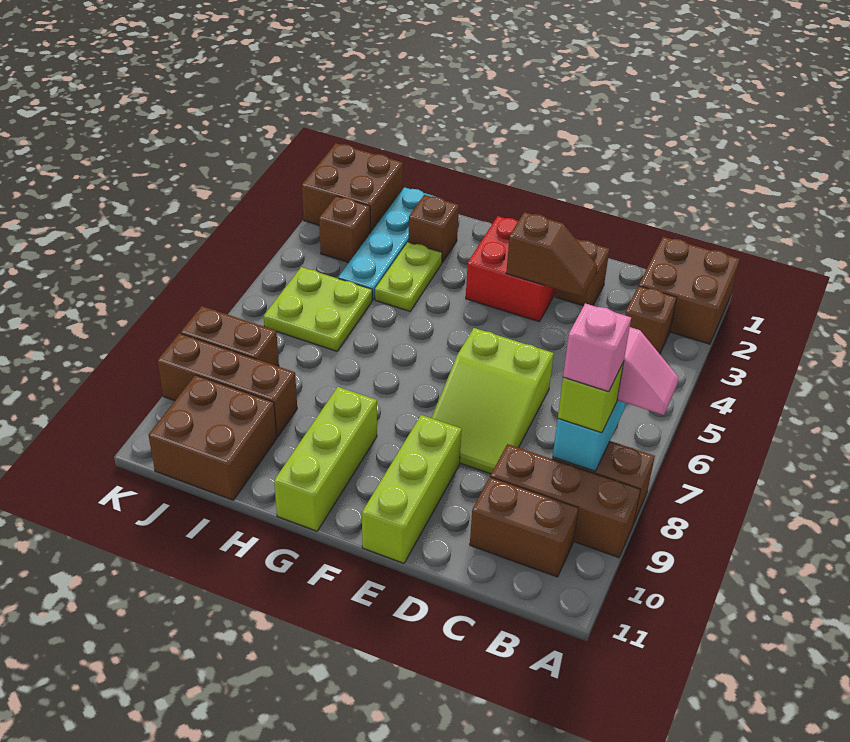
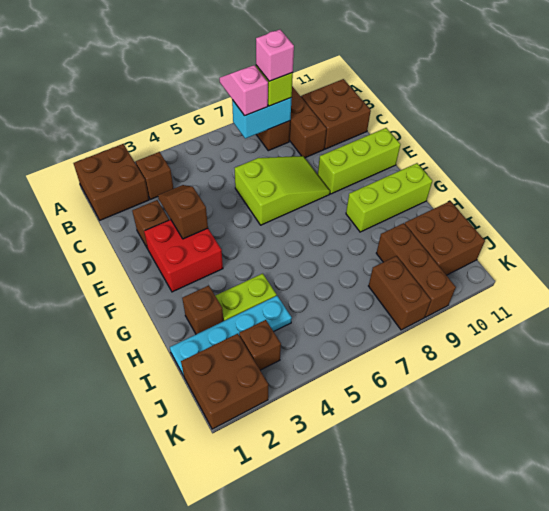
brown 1x2 brick [470,477,579,577] -> brown 2x2 brick [301,79,371,149]
lime 2x2 plate [264,267,372,351] -> none

